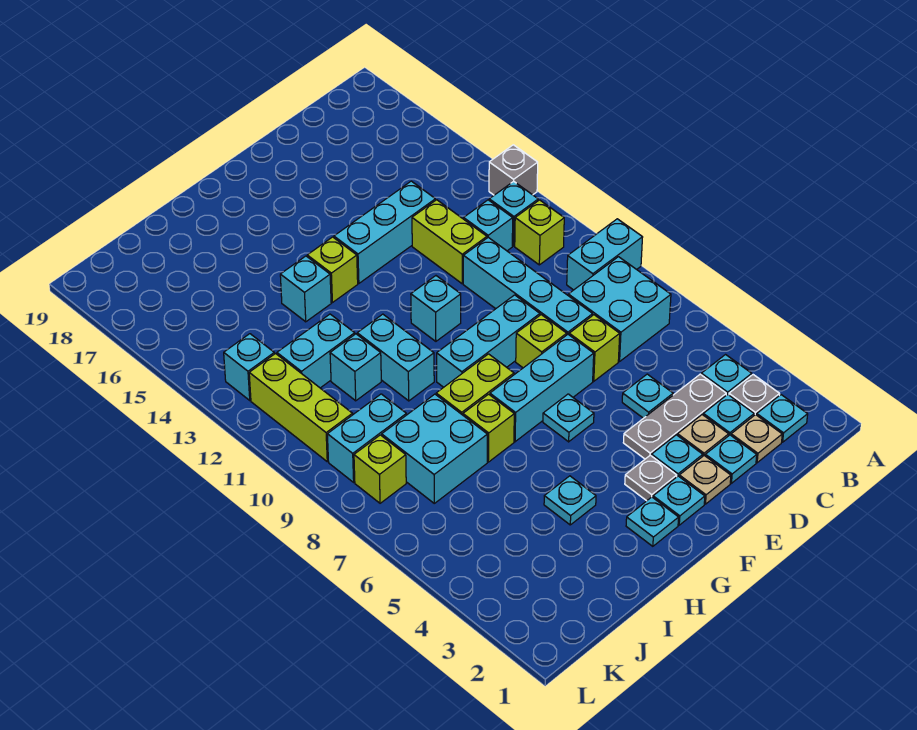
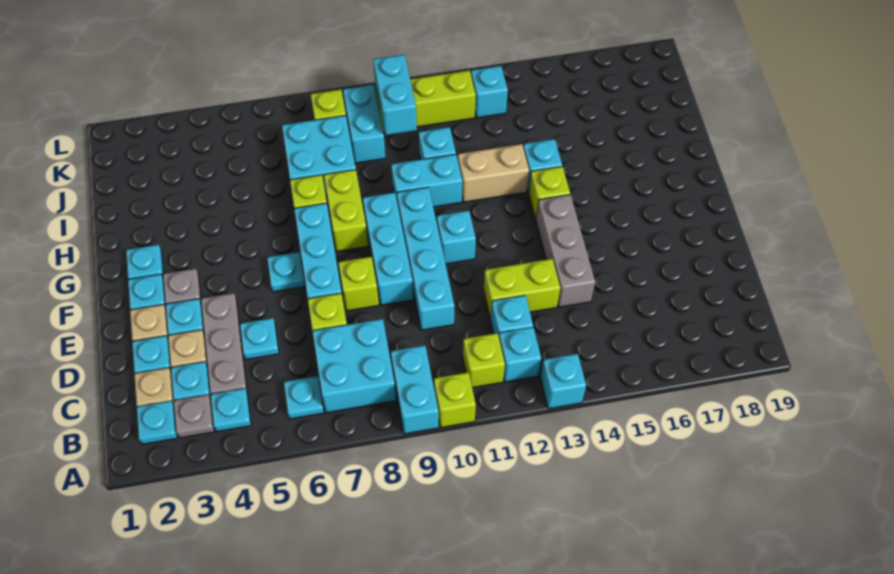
none -> lime 1x1 brick [434,372,476,427]
grey 1x1 brick [489,145,538,195] -> cyan 1x1 brick [540,354,586,409]
cyan 1x4 brick [463,237,593,335] -> cyan 1x4 brick turned to [397,187,454,330]
cyan 1x3 brick [334,181,435,283] -> grey 1x3 brick [536,194,595,307]
cyan 1x1 plate [544,476,596,525] -> cyan 1x1 plate moved to [284,376,324,419]
none -> tan 1x2 brick [458,144,529,202]
cyan 1x2 brick [277,314,355,388] -> cyan 1x2 brick moved to [373,55,417,135]

